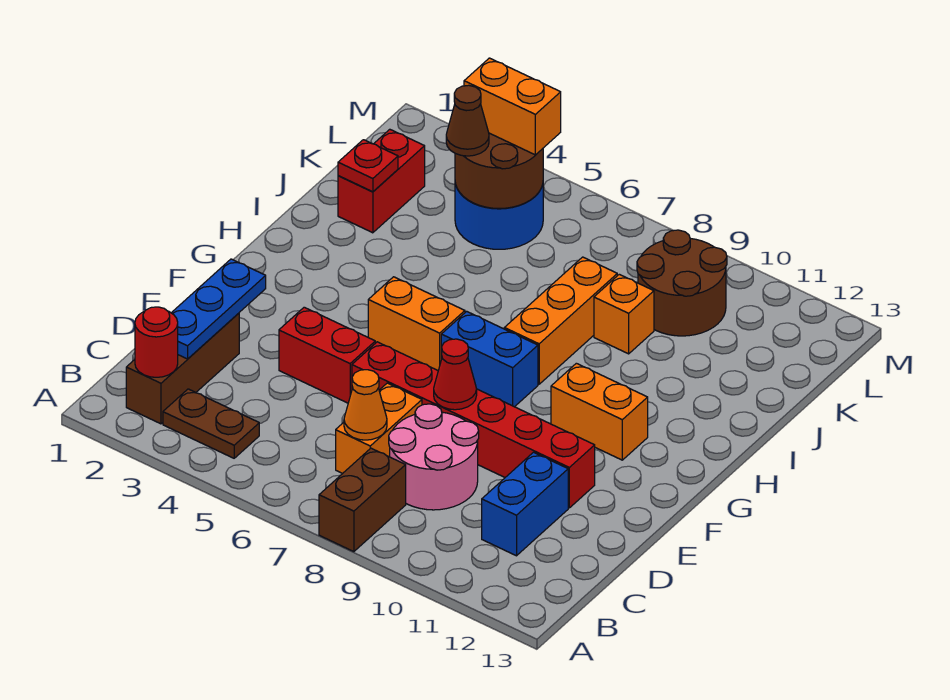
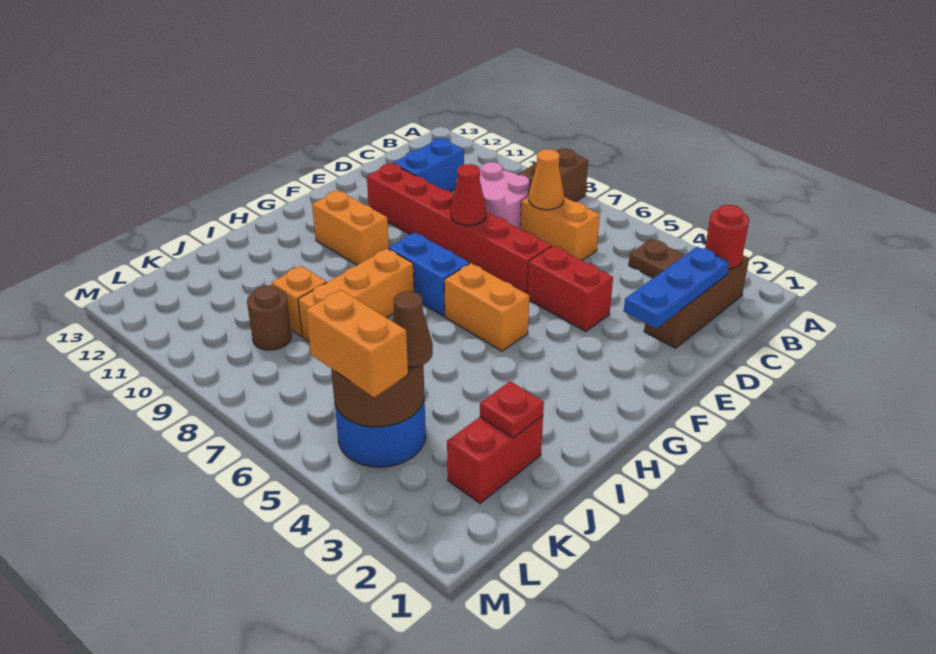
orange 1x2 brick [336,383,422,474] -> orange 1x2 brick turned to [520,197,600,261]
brown 2x2 round brick [637,230,727,336] -> brown 1x1 round brick [247,285,292,350]

